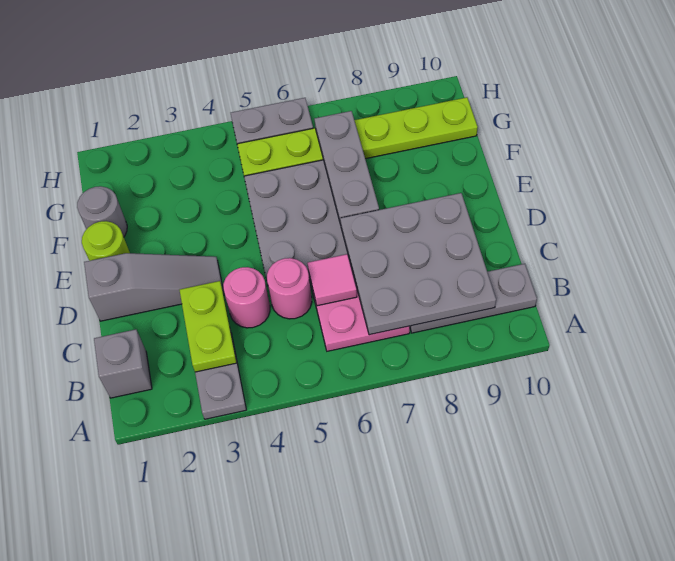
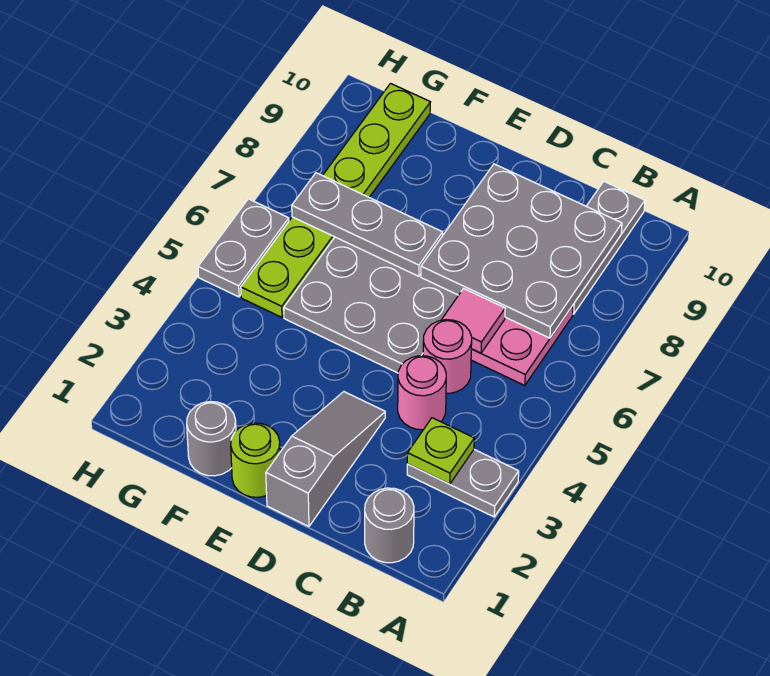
grey 1x1 brick [94,329,152,398] -> grey 1x1 round brick [365,488,414,563]
lime 1x2 plate [179,281,237,372] -> lime 1x1 plate [407,418,474,484]

